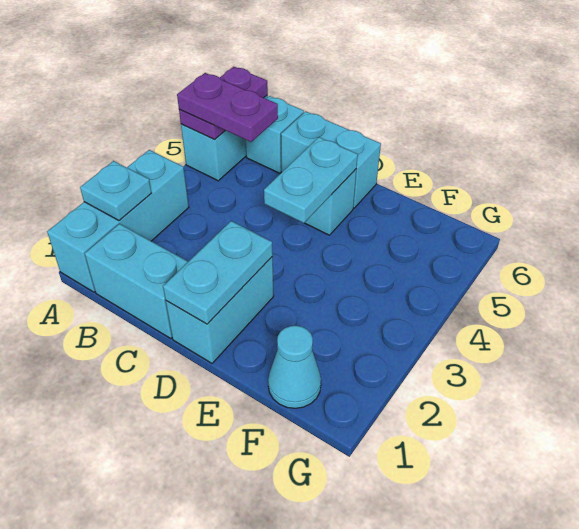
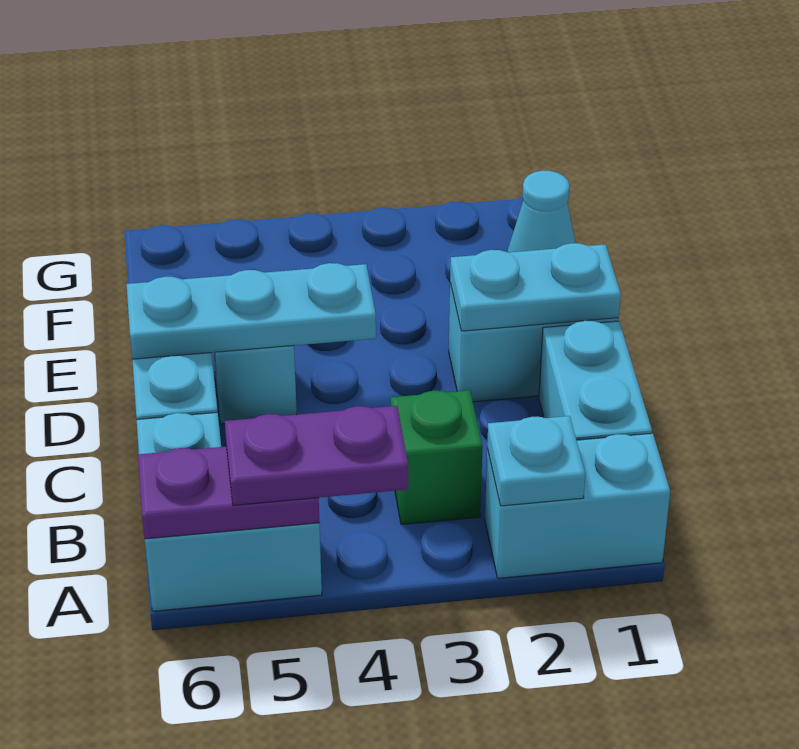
cyan 1x3 brick [47,150,189,292] -> cyan 1x2 brick [485,433,670,578]
purple 1x2 plate [177,73,278,142] -> purple 1x2 plate turned to [225,406,408,505]
none -> green 1x1 brick [391,390,483,525]
cyan 1x2 plate [264,137,358,223] -> cyan 1x3 plate [127,263,376,359]

